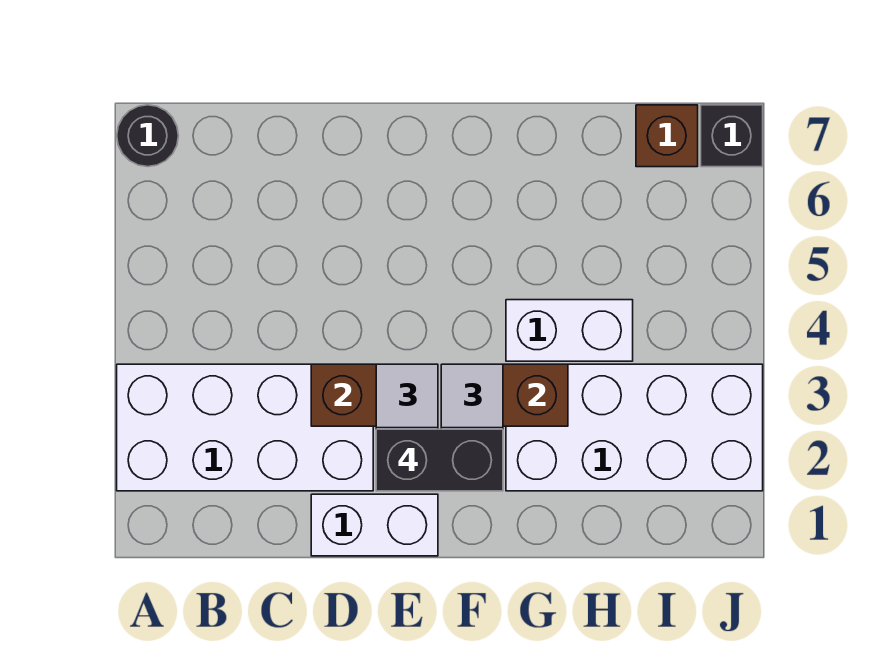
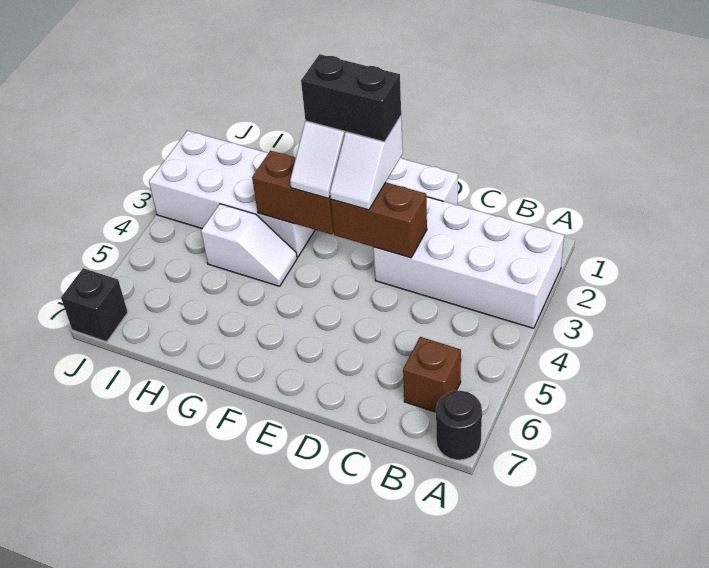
white 1x2 brick [506,300,633,361] -> white 1x2 slope [201,204,297,286]
brown 1x1 brick [636,105,698,167] -> brown 1x1 brick moved to [403,337,461,412]

